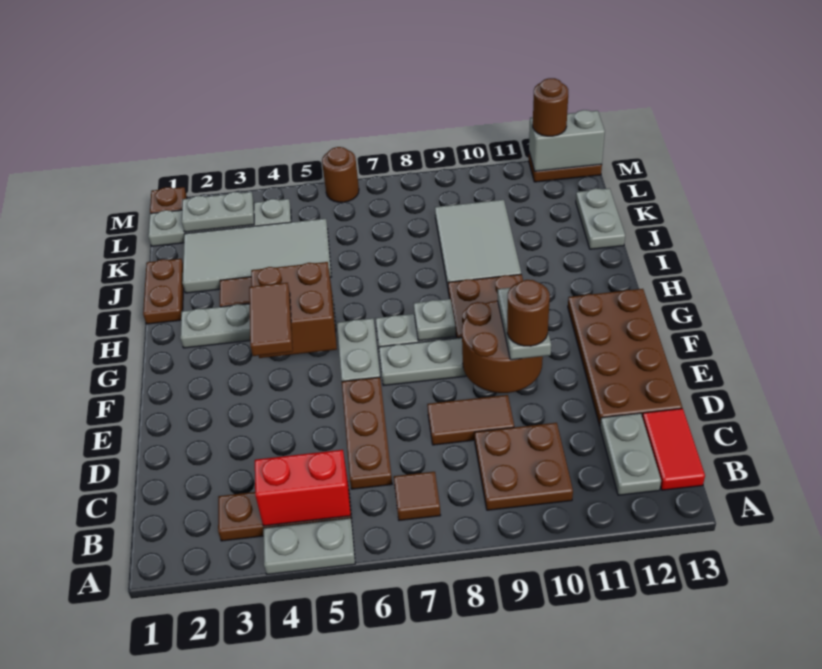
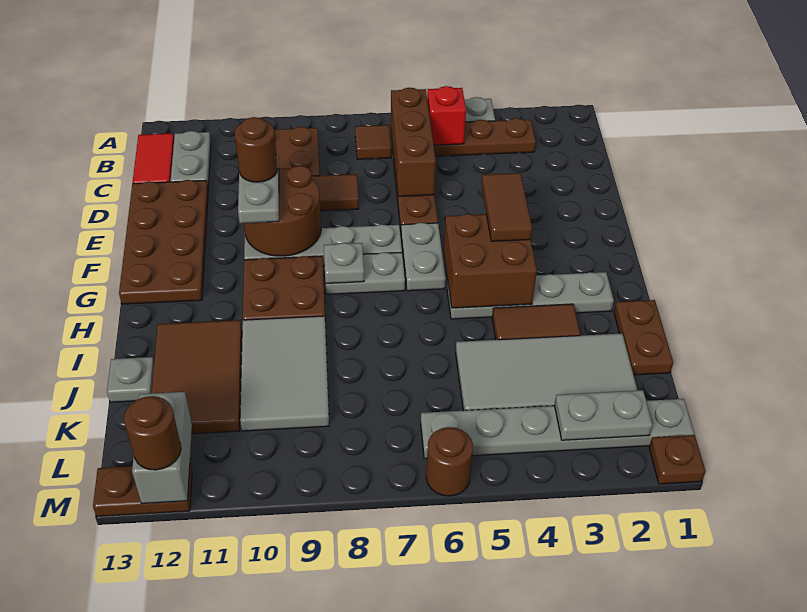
red 1x2 brick [255,450,351,526] -> red 1x1 brick [427,86,466,145]
none -> brown 1x3 brick [391,88,436,196]
none -> brown 2x3 tile [151,320,242,434]
grey 1x2 plate [576,188,625,249] -> grey 1x1 plate [107,357,154,402]
grey 1x4 plate [148,199,291,246] -> grey 1x6 plate [421,399,694,458]
grey 1x2 brick [529,110,605,171] -> grey 1x2 brick turned to [132,392,192,504]

